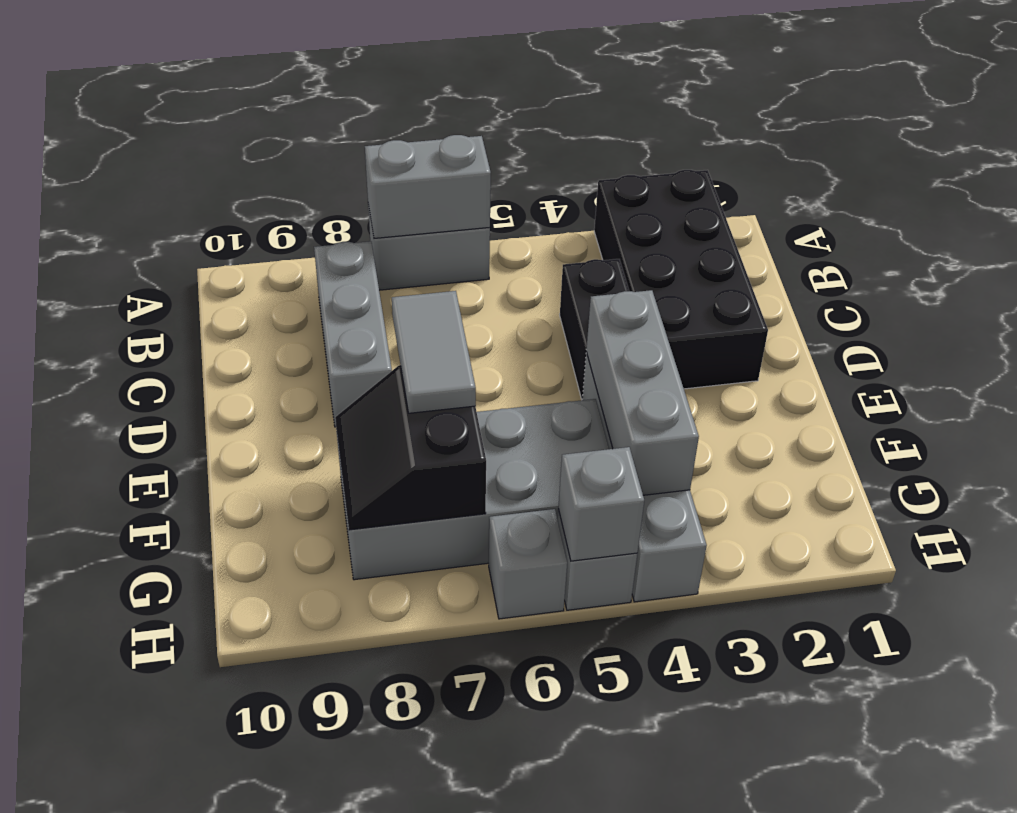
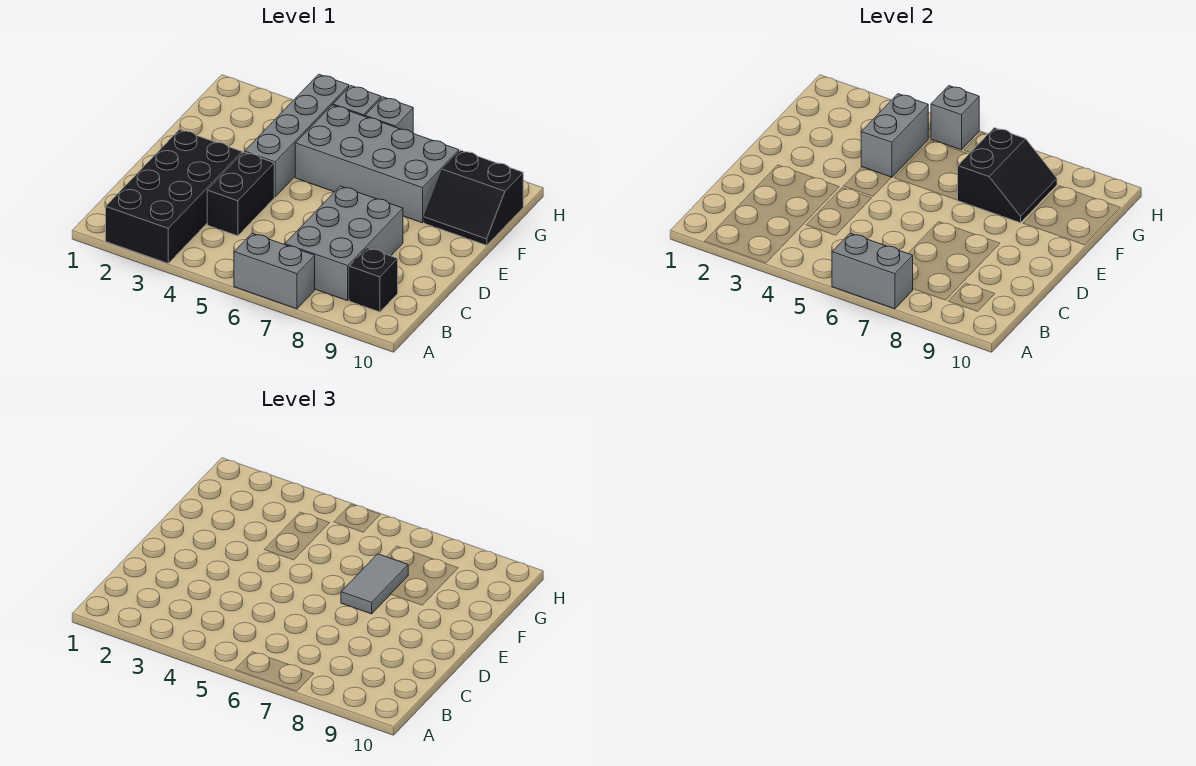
grey 1x3 brick [314,241,392,427] -> grey 2x3 brick [285,186,403,301]
none -> black 1x1 brick [349,248,398,312]
grey 1x3 brick [586,290,699,495] -> grey 1x2 brick [861,94,928,177]
none -> black 2x2 slope [424,150,523,245]

